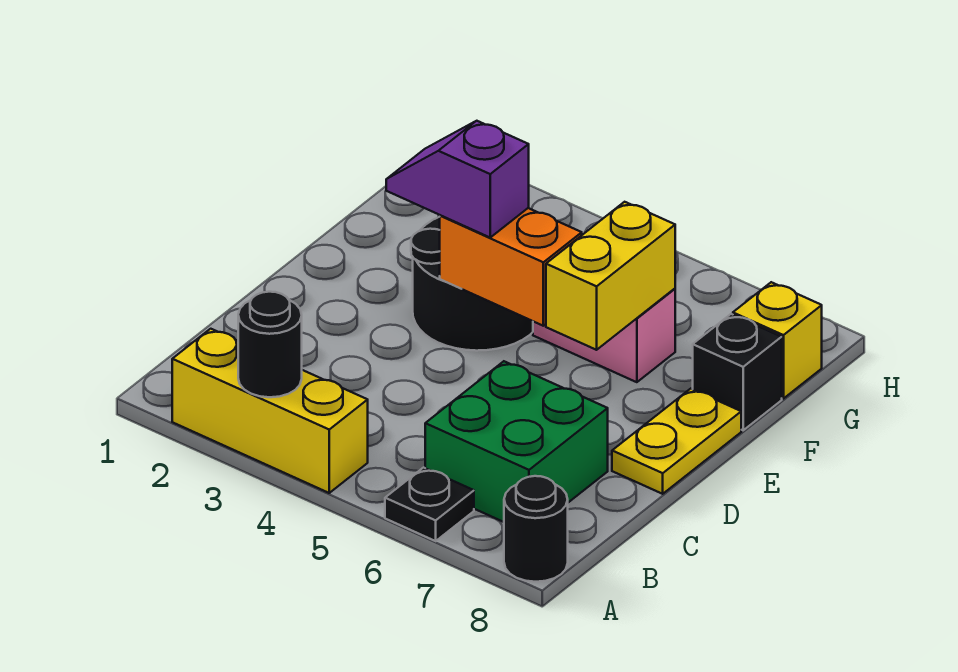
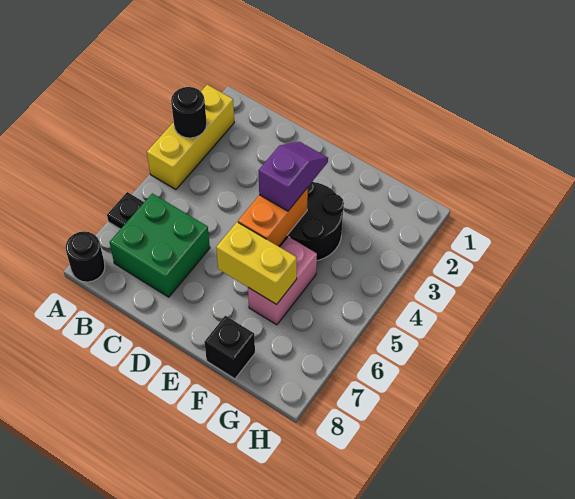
yellow 1x2 plate [612,389,741,494] -> none
yellow 1x1 brick [733,282,822,399] -> none

